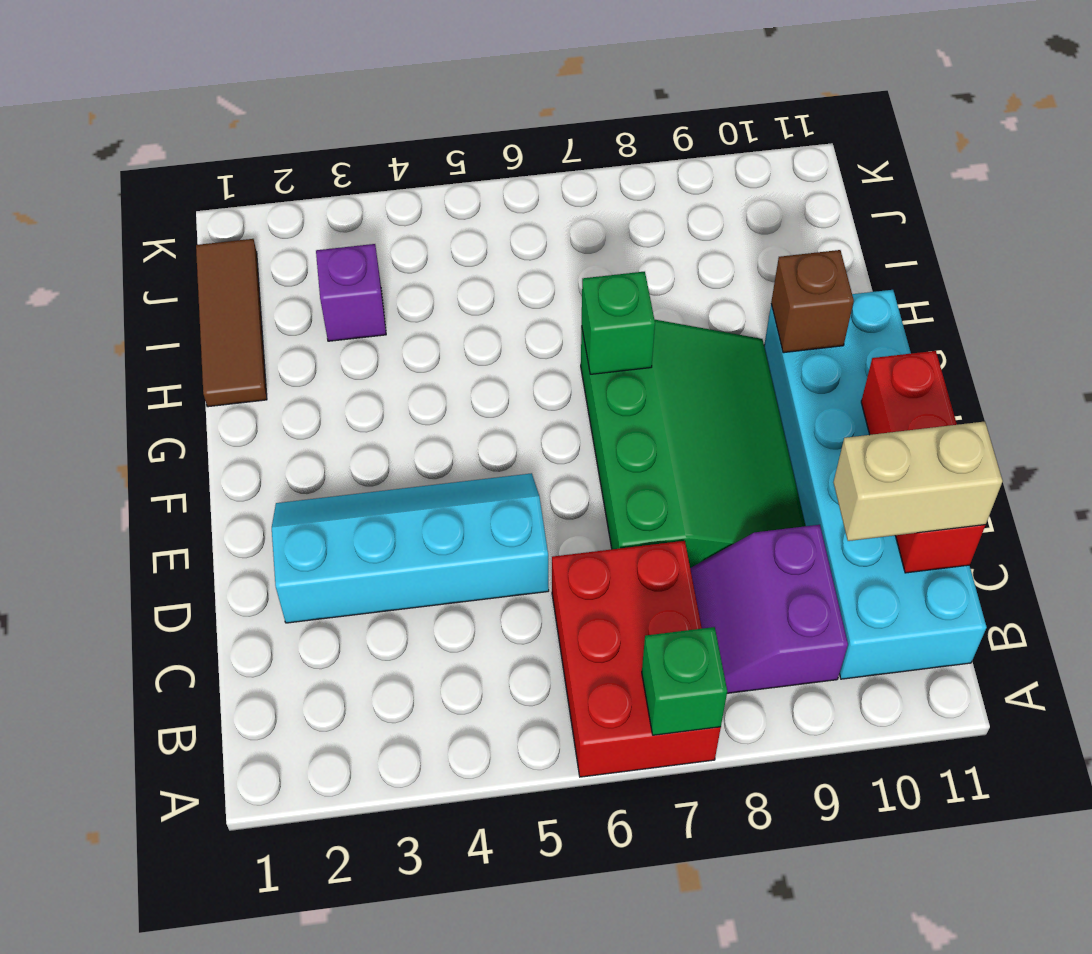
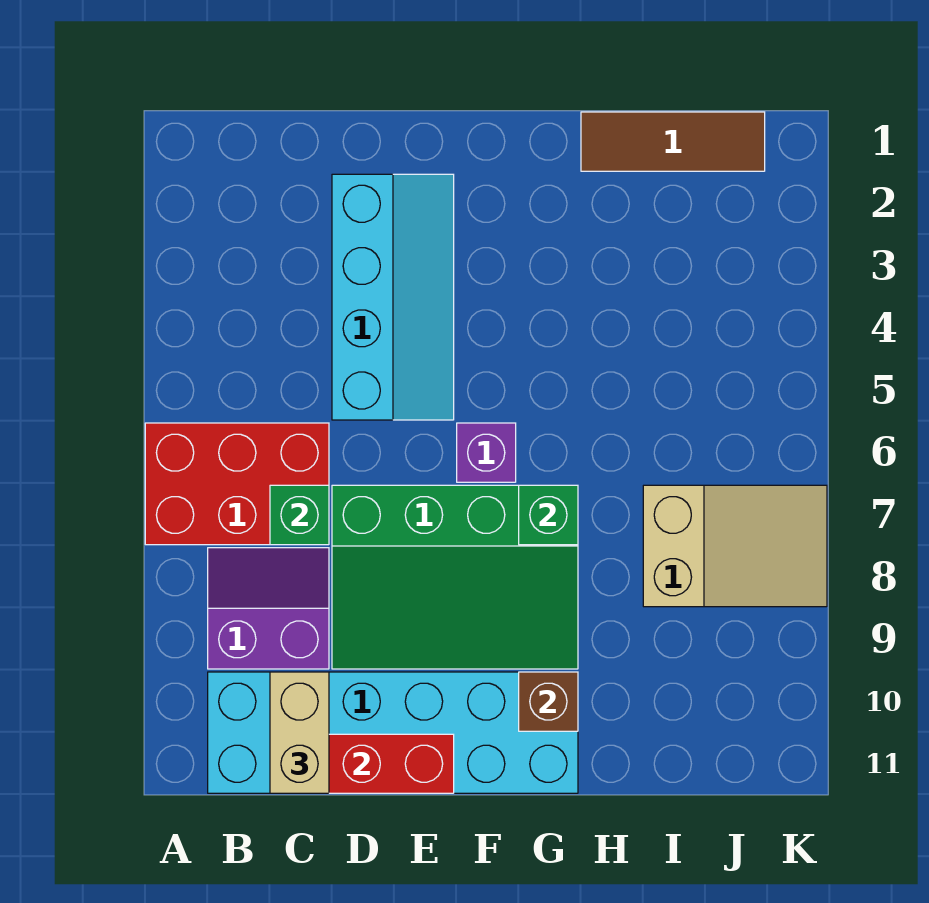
green 1x1 brick [642,627,727,735] -> green 1x1 brick moved to [270,485,329,545]
purple 1x1 brick [316,244,386,341] -> purple 1x1 brick moved to [457,423,516,482]
none -> tan 2x3 slope [643,485,827,607]

